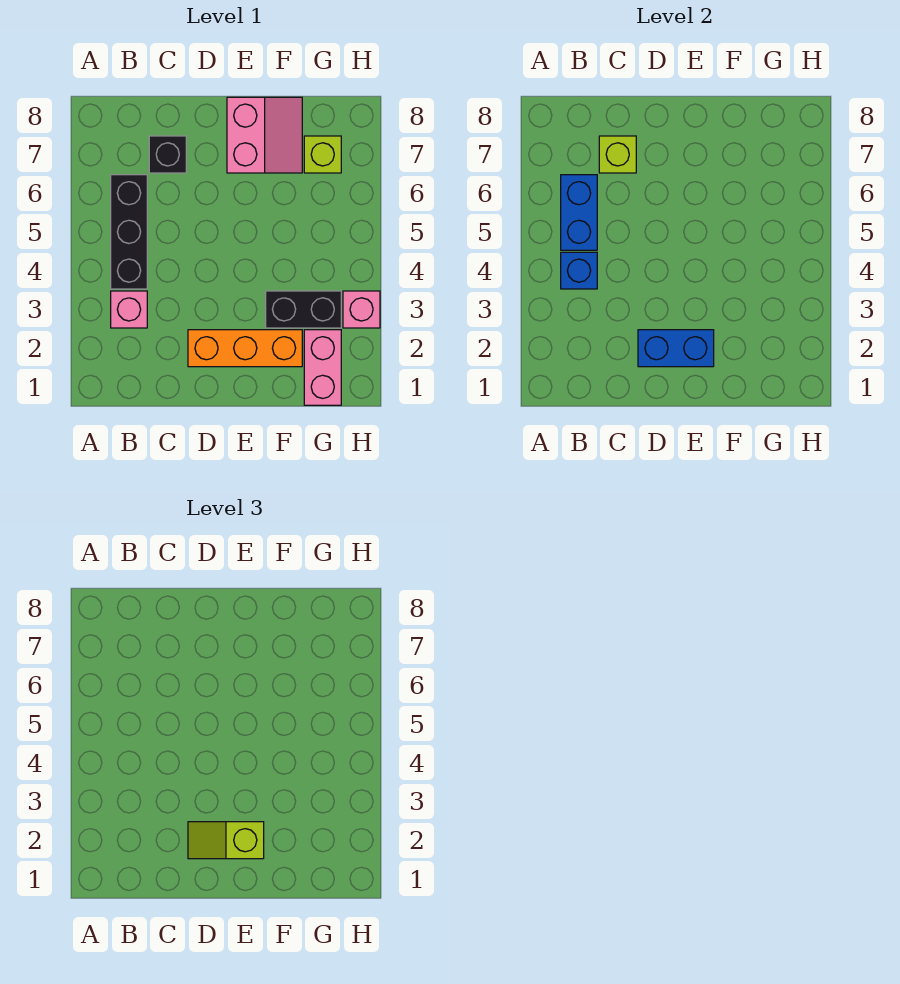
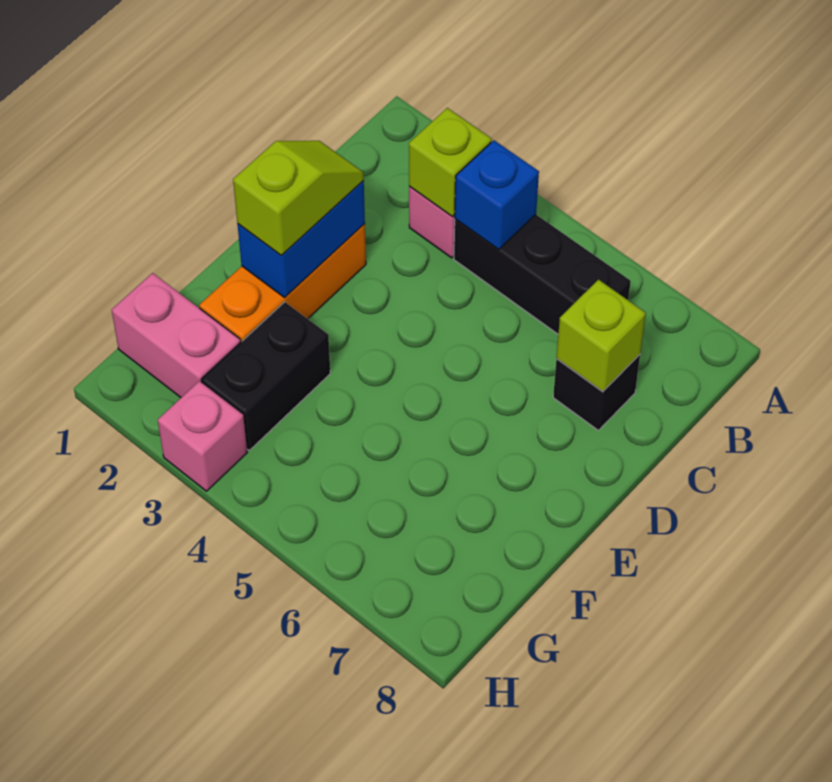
blue 1x2 brick [561,175,597,250] -> none
pink 2x2 slope [227,97,302,173] -> none
lime 1x1 brick [304,136,341,173] -> lime 1x1 brick moved to [409,108,492,217]

